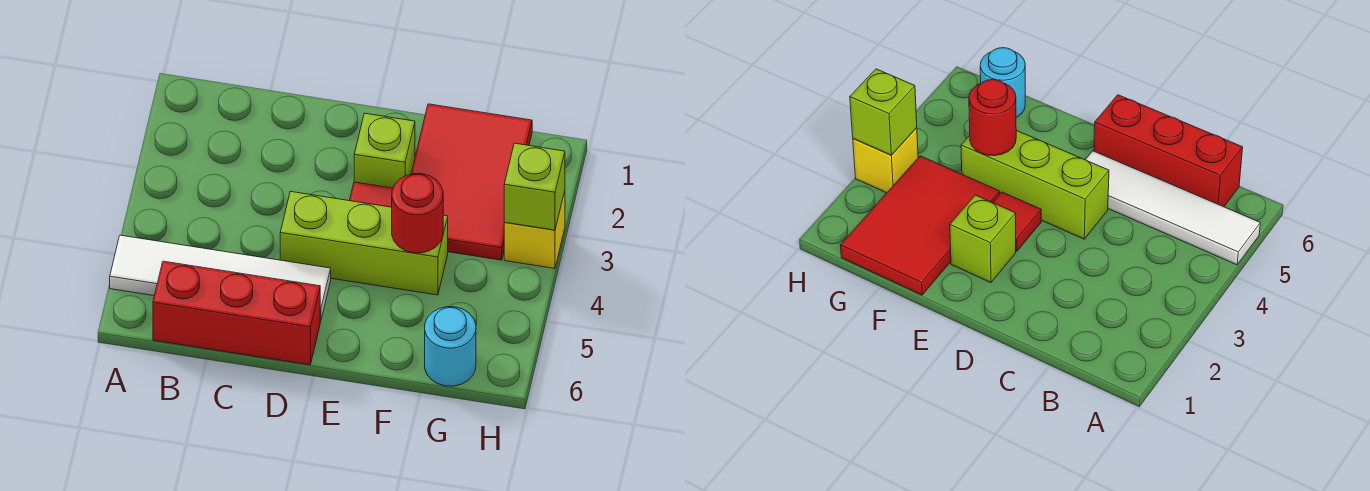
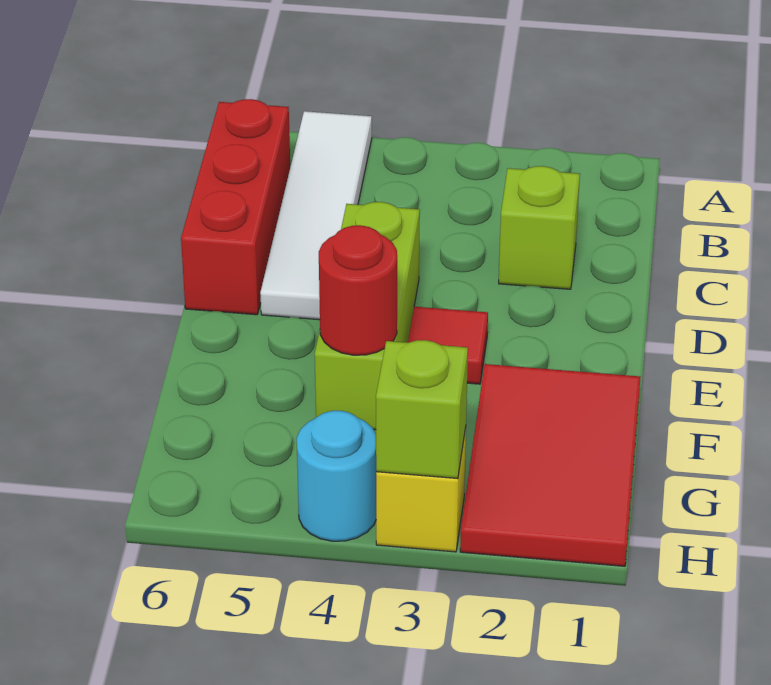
lime 1x1 brick [354,113,415,188] -> lime 1x1 brick moved to [499,166,580,289]
red 2x3 tile [411,104,532,260] -> red 2x3 tile turned to [460,364,640,566]
cyan 1x1 round brick [425,307,476,386] -> cyan 1x1 round brick moved to [297,411,376,541]

